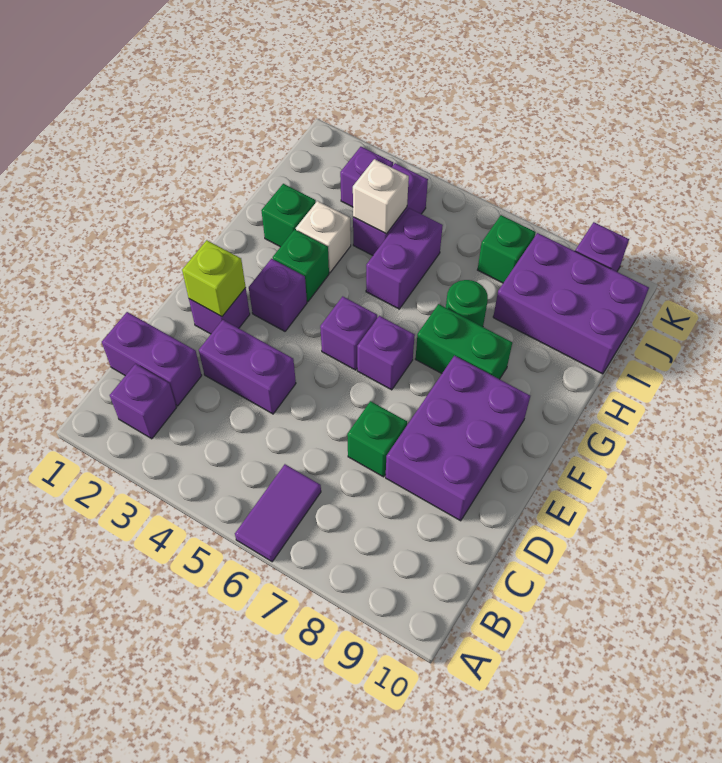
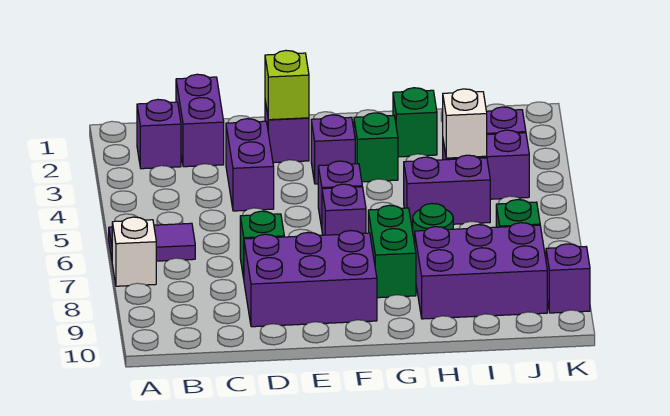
white 1x1 brick [296,201,351,273] -> white 1x1 brick moved to [112,217,156,286]
purple 2x3 brick [493,233,649,374] -> purple 2x3 brick turned to [415,223,547,319]

